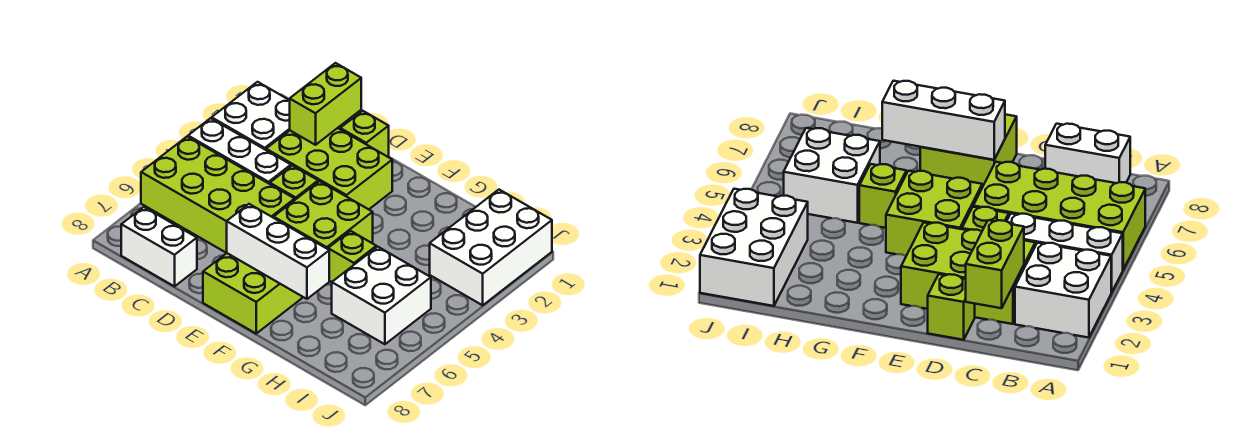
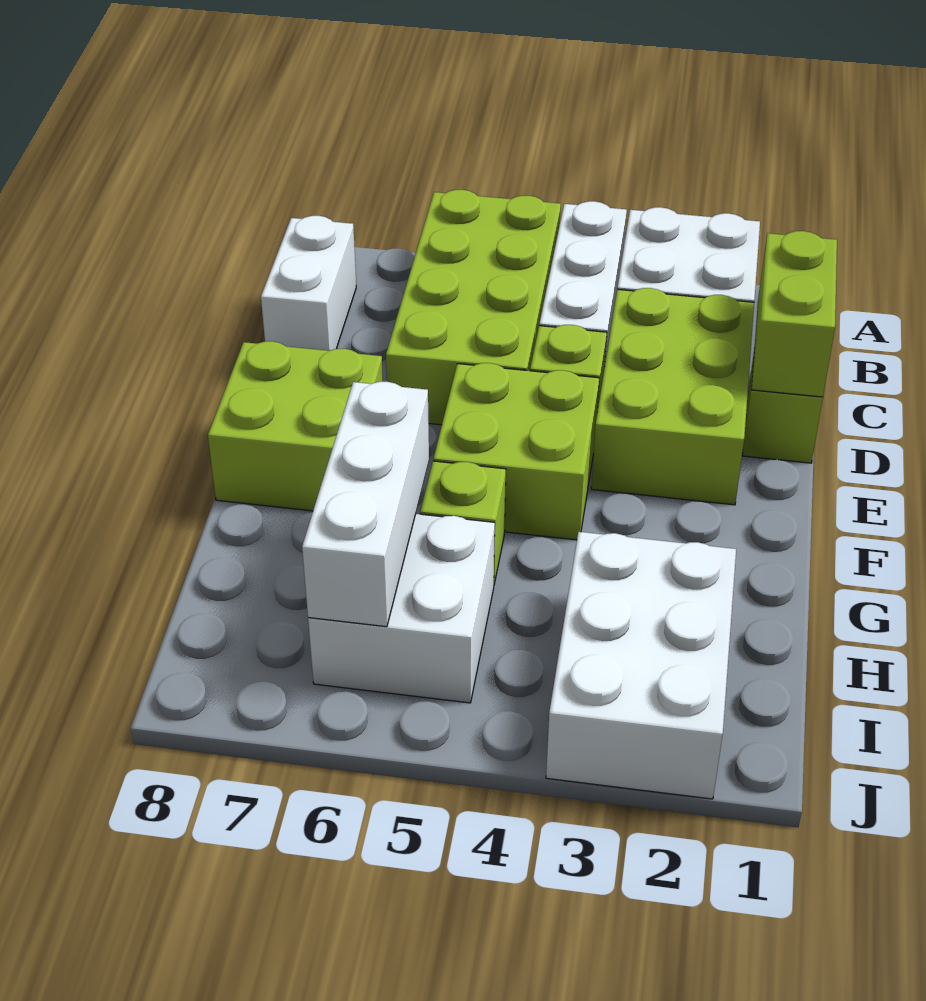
lime 1x2 brick [290,63,361,145] -> lime 1x2 brick turned to [752,231,837,397]
white 1x3 brick [227,204,329,299] -> white 1x3 brick moved to [302,382,429,627]
white 2x3 brick [430,190,552,305] -> white 2x3 brick turned to [546,532,736,799]

